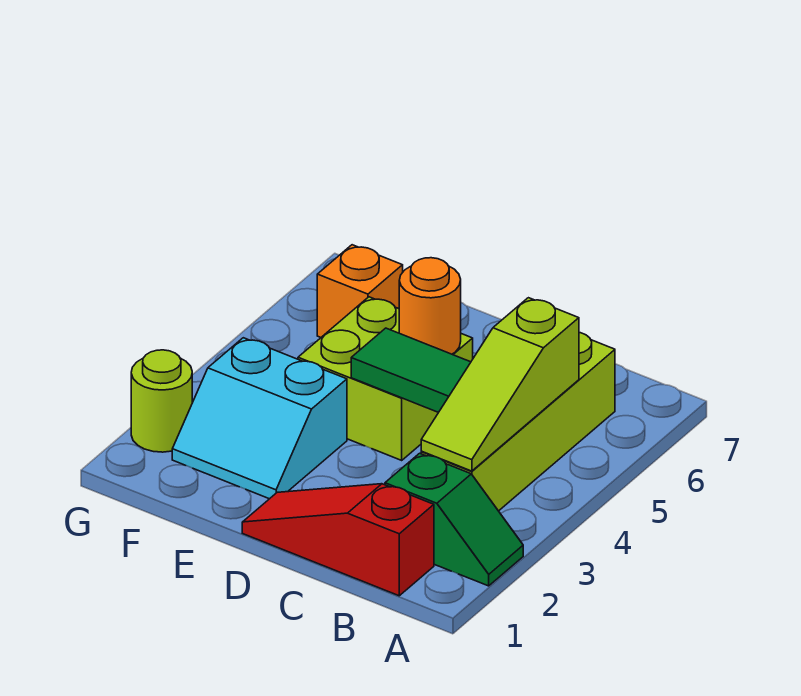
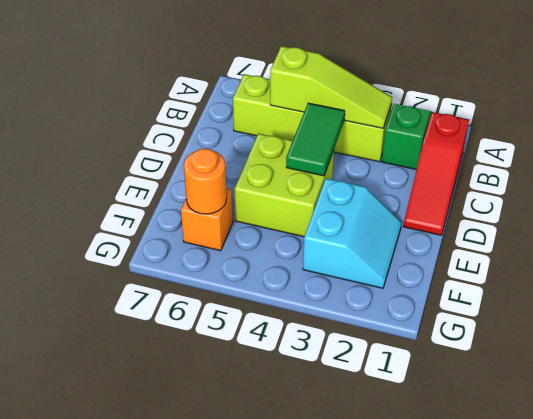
orange 1x1 round brick [399,258,461,354] -> orange 1x1 round brick moved to [184,149,227,214]
lime 1x1 round brick [131,350,192,452] -> none

